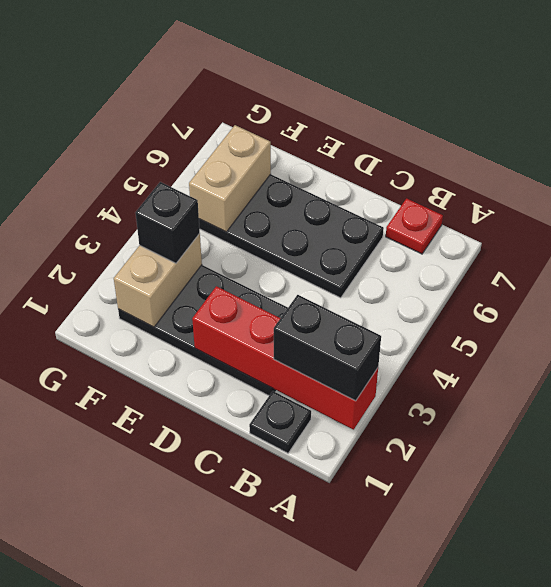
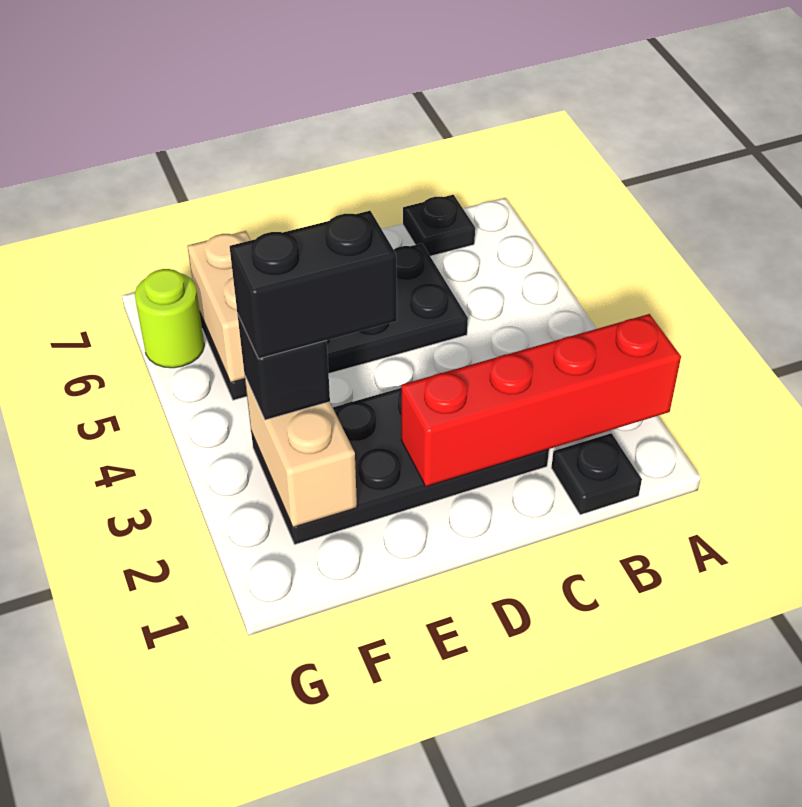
black 1x2 brick [274,295,381,401] -> black 1x2 brick moved to [230,211,397,359]
red 1x1 plate [386,199,443,254] -> black 1x1 plate [403,195,475,256]
none -> lime 1x1 round brick [135,269,204,368]

